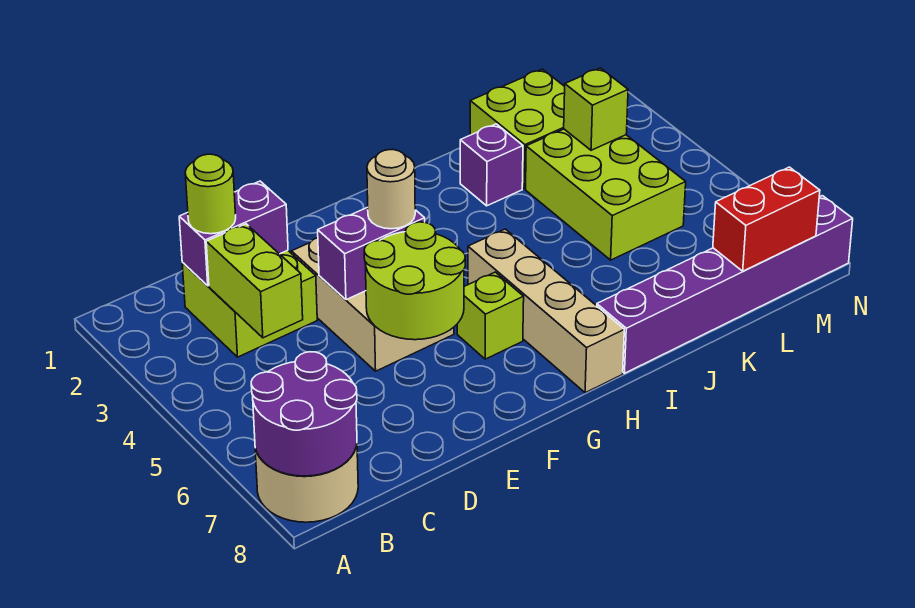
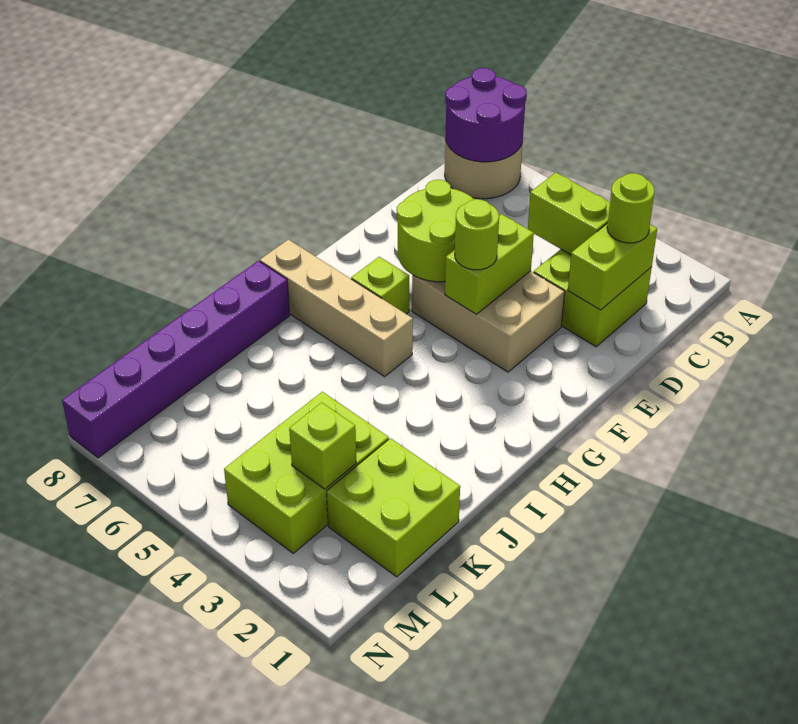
purple 1x2 brick [179,181,288,286] -> lime 1x2 brick [568,223,657,310]
purple 1x2 brick [318,207,425,300] -> lime 1x2 brick [445,214,534,314]
tan 1x1 round brick [367,150,415,229] -> lime 1x1 round brick [455,199,499,270]
purple 1x1 brick [460,124,523,206] -> none
lime 2x3 brick [526,129,686,260] -> lime 2x3 brick turned to [224,392,389,553]
red 1x2 brick [713,167,820,271] -> none

